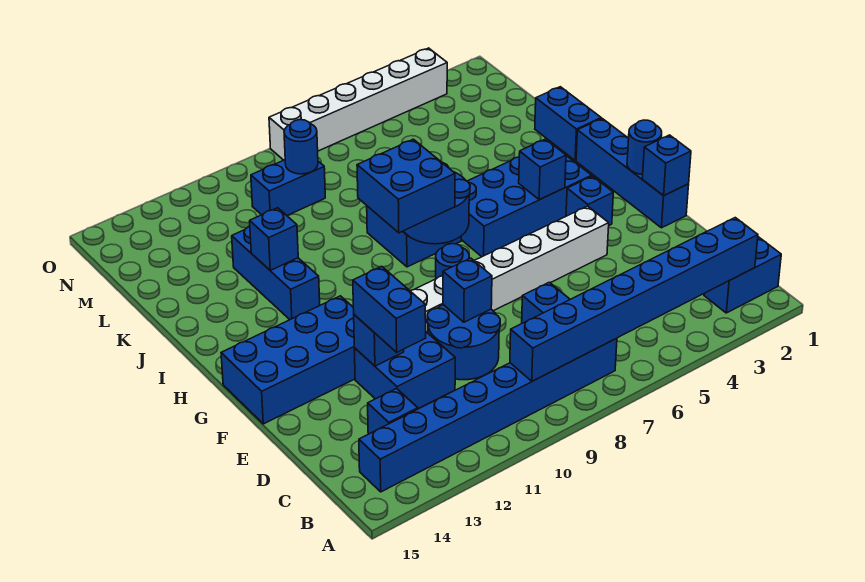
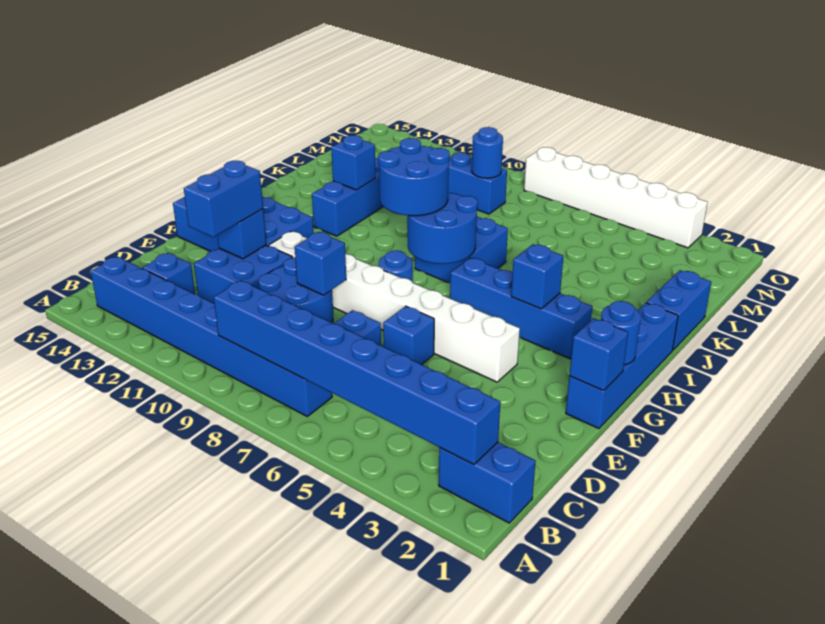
blue 1x1 brick [566,176,613,225] -> blue 1x1 brick moved to [383,306,434,365]
blue 2x4 brick [461,156,592,257] -> blue 1x4 brick [450,258,592,359]
blue 2x2 brick [357,139,455,233] -> blue 2x2 round brick [378,138,450,216]

